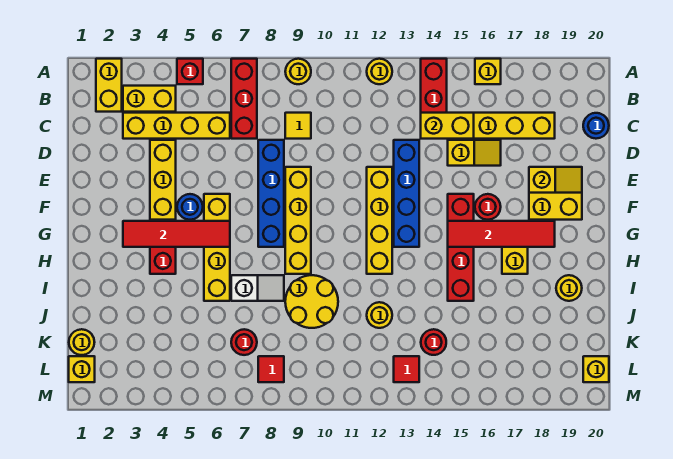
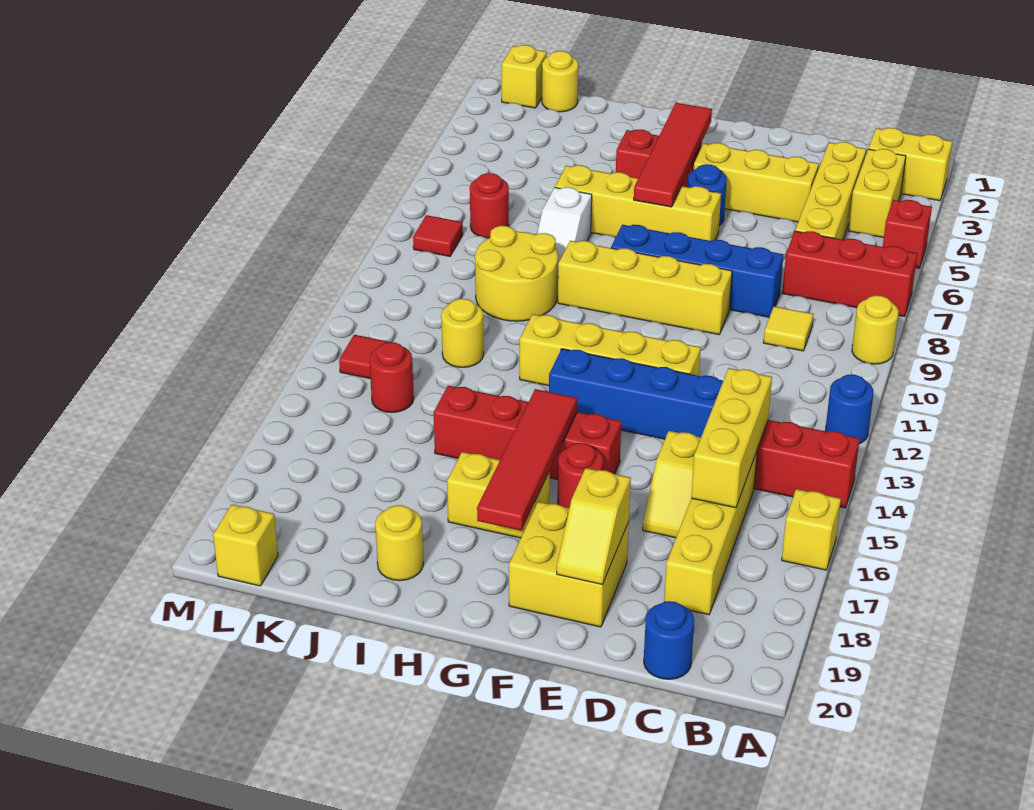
yellow 1x1 round brick [367,59,392,84] -> blue 1x1 round brick [825,375,874,444]
yellow 1x2 brick [421,113,474,139] -> yellow 1x3 brick [691,368,772,508]

